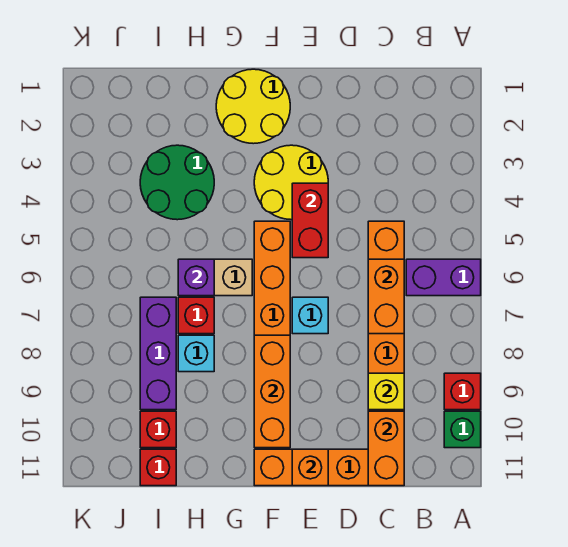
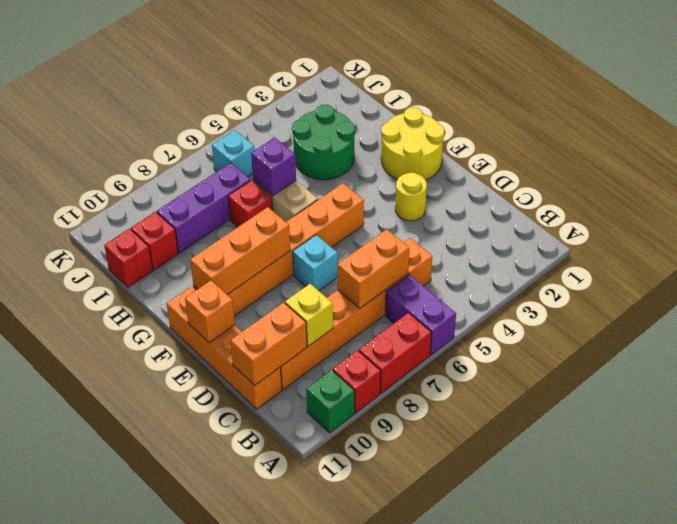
yellow 2x2 round brick [254,145,328,220] -> yellow 1x1 round brick [395,173,427,221]
red 1x2 brick [292,183,328,258] -> red 1x2 brick moved to [359,313,431,393]
cyan 1x1 brick [178,335,214,372] -> cyan 1x1 brick moved to [212,130,255,176]

